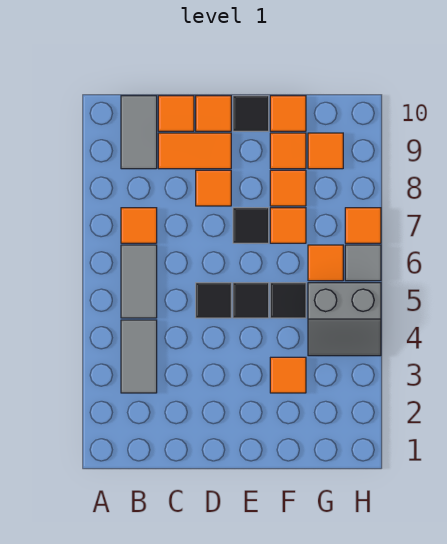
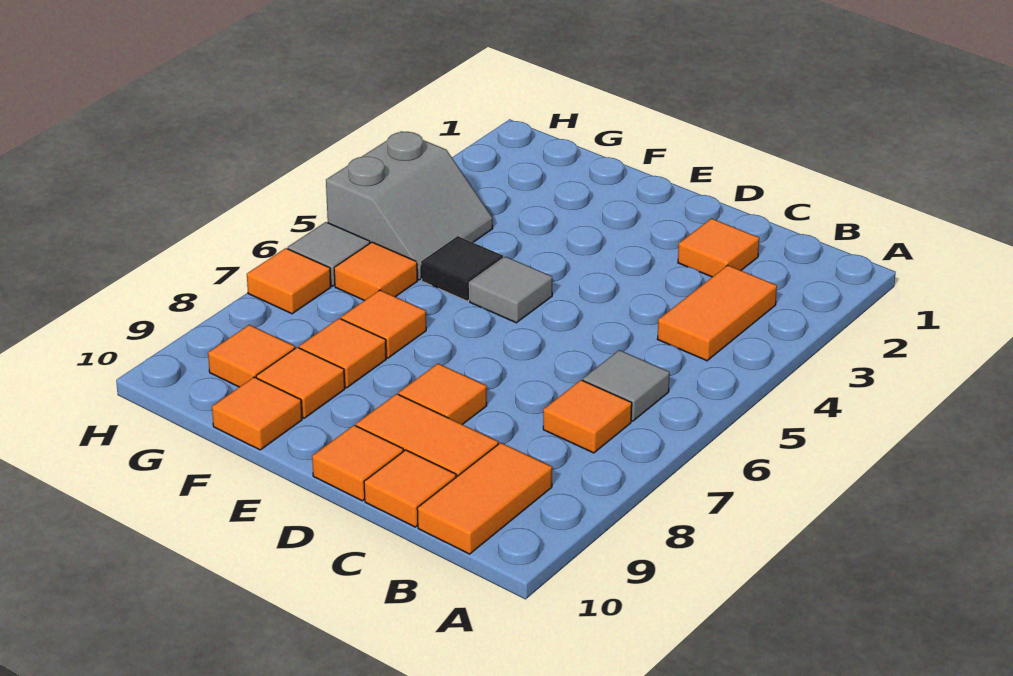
grey 1x2 tile [121,320,157,393] -> orange 1x2 tile [658,265,777,361]
grey 1x2 tile [121,245,157,318] -> grey 1x1 tile [583,350,670,421]
grey 1x2 tile [121,96,157,169] -> orange 1x2 tile [417,443,552,554]
black 1x1 tile [196,283,231,318] -> none
black 1x1 tile [233,283,269,318] -> grey 1x1 tile [469,257,552,323]
black 1x1 tile [233,208,269,243] -> none
black 1x1 tile [233,96,269,131] -> none
orange 1x1 tile [270,357,306,393] -> orange 1x1 tile moved to [678,219,759,277]
grey 2x2 slope [308,283,381,356] -> grey 2x2 slope turned to [326,131,493,280]

